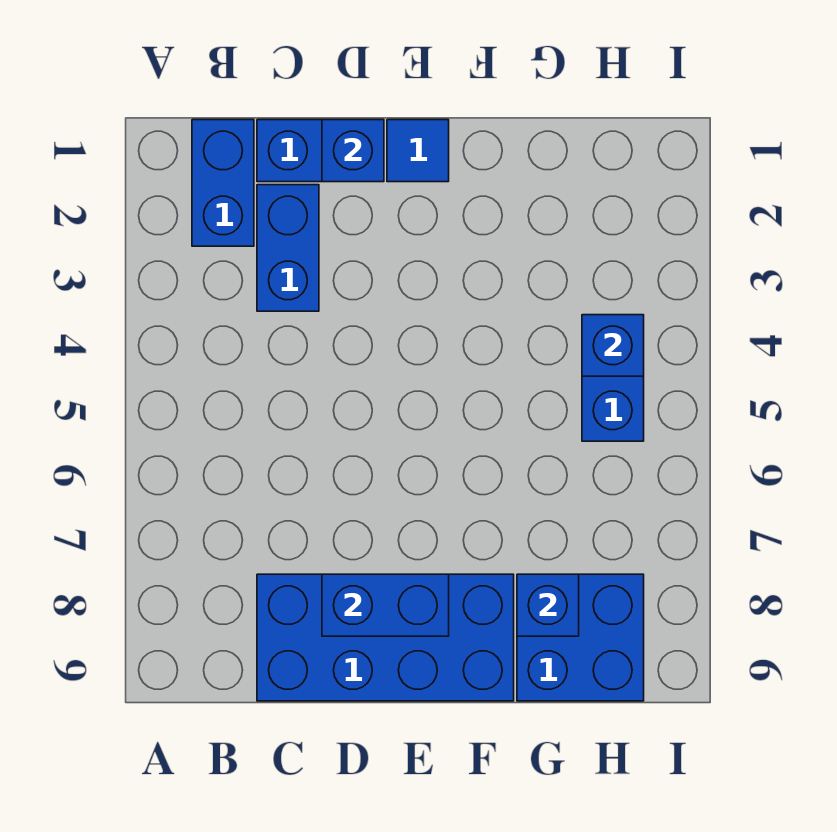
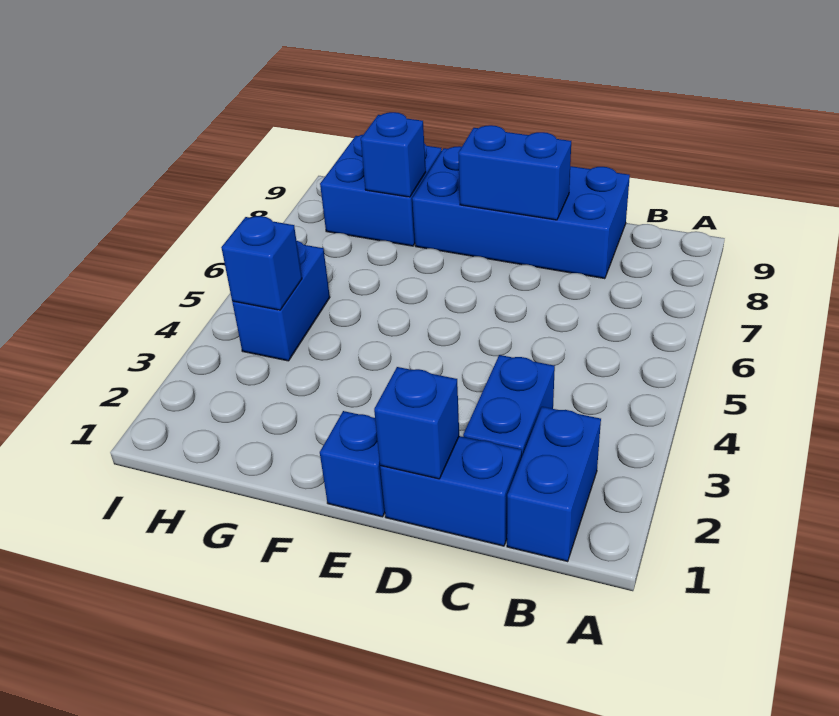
blue 1x1 tile [387,120,449,182] -> blue 1x1 brick [320,411,385,517]

